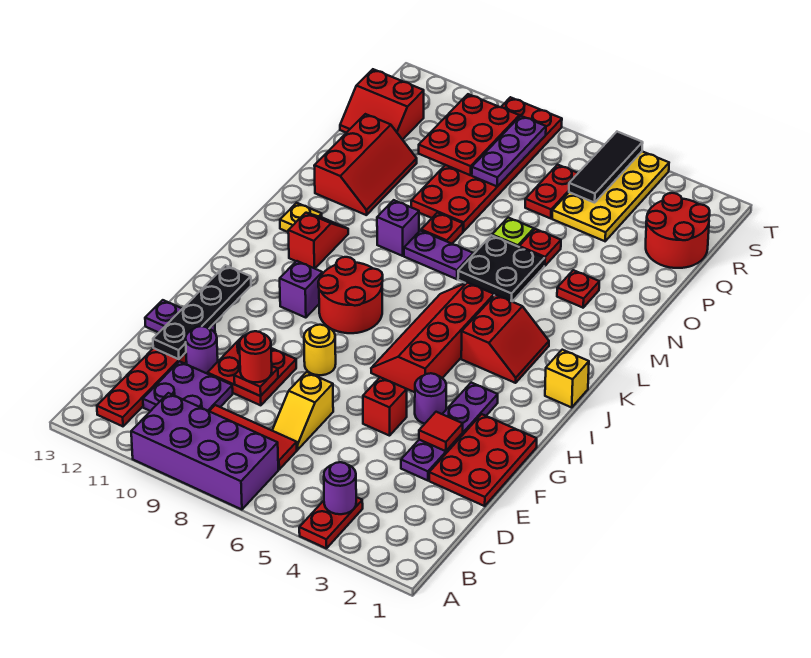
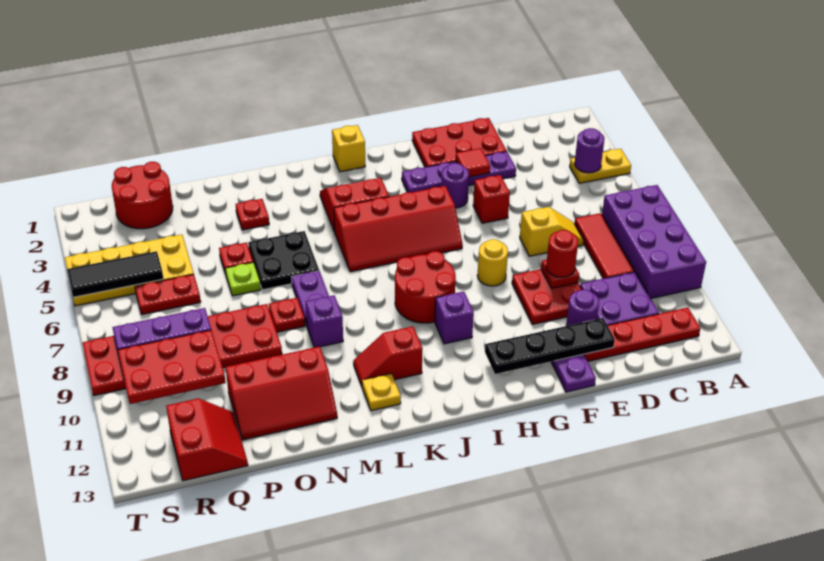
red 1x2 plate [299,497,363,548] -> yellow 1x2 plate [570,149,631,183]
red 2x3 slope [314,114,417,215] -> red 2x3 slope turned to [226,347,337,440]

